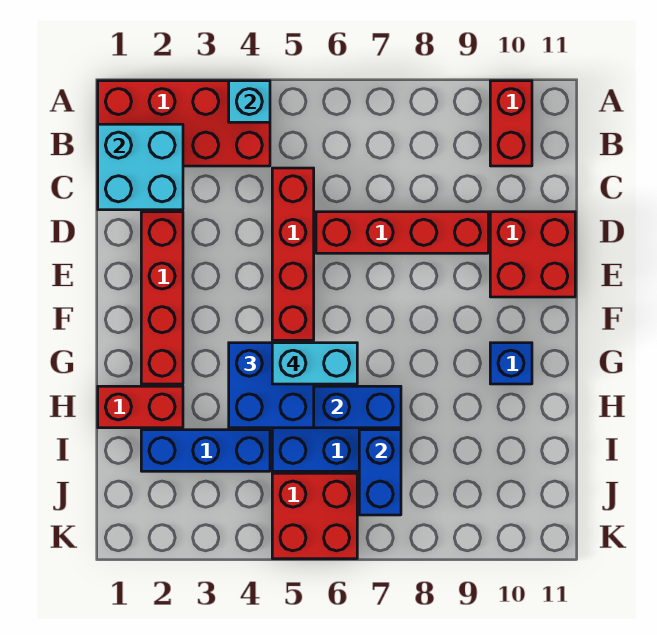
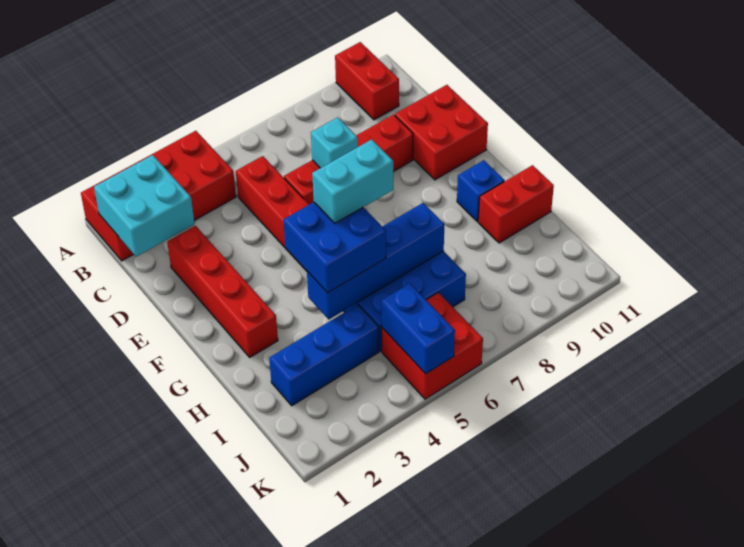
cyan 1x1 brick [229,81,270,122] -> cyan 1x1 brick moved to [311,117,358,168]
red 1x2 brick [98,386,183,428] -> red 1x2 brick moved to [478,165,554,243]
blue 1x2 brick [359,430,401,515] -> blue 1x2 brick moved to [381,283,455,374]

